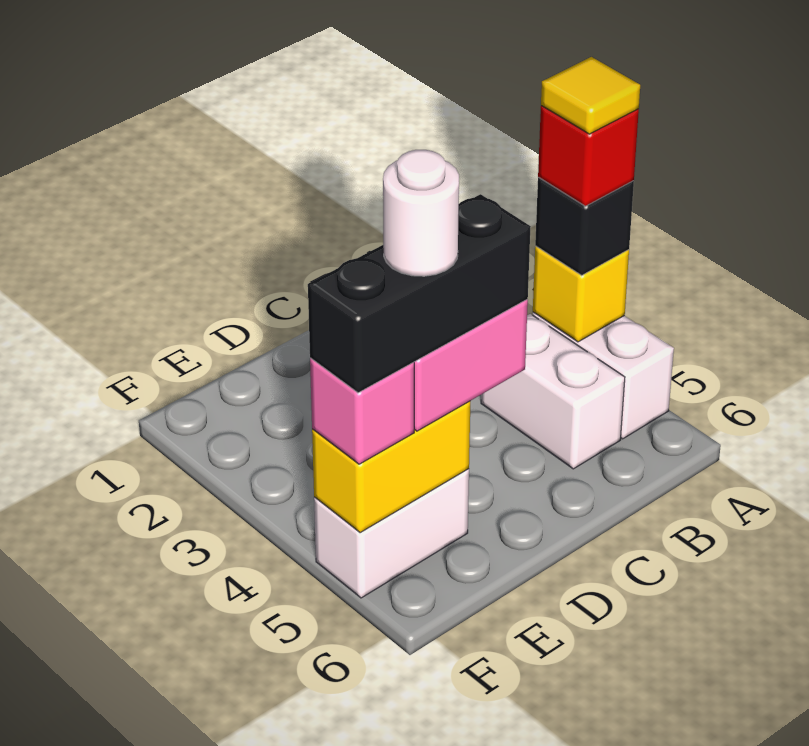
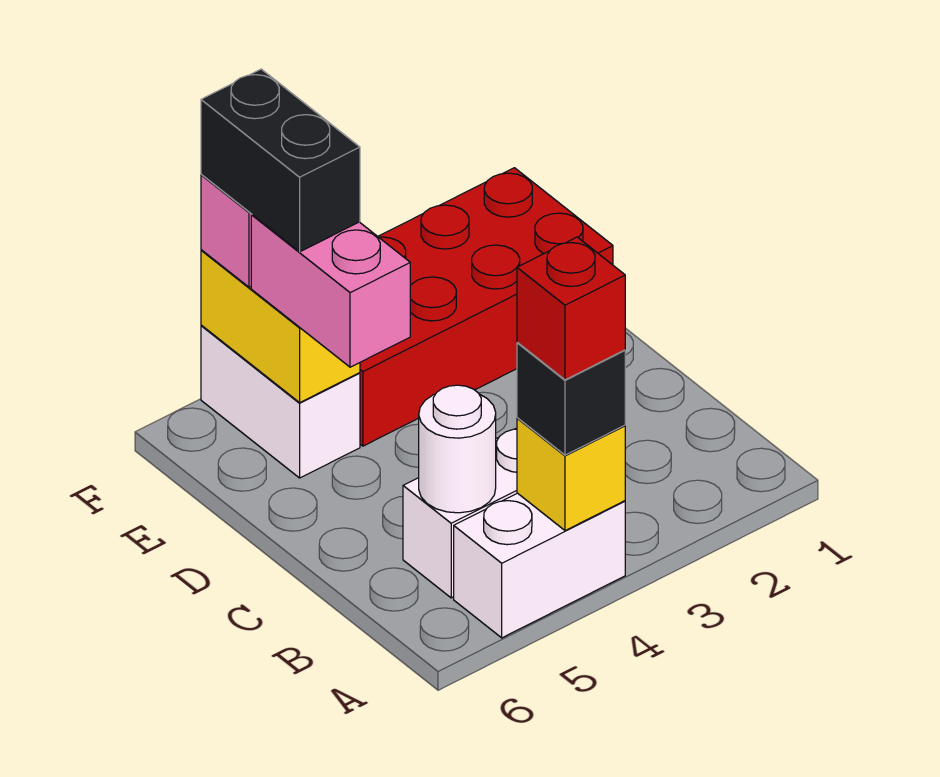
yellow 1x1 tile [541,57,640,134] -> none
black 1x3 brick [308,194,531,393] -> black 1x2 brick [201,69,360,252]
none -> red 2x4 brick [360,168,613,446]
white 1x1 round brick [383,150,459,276] -> white 1x1 round brick moved to [419,385,496,513]

